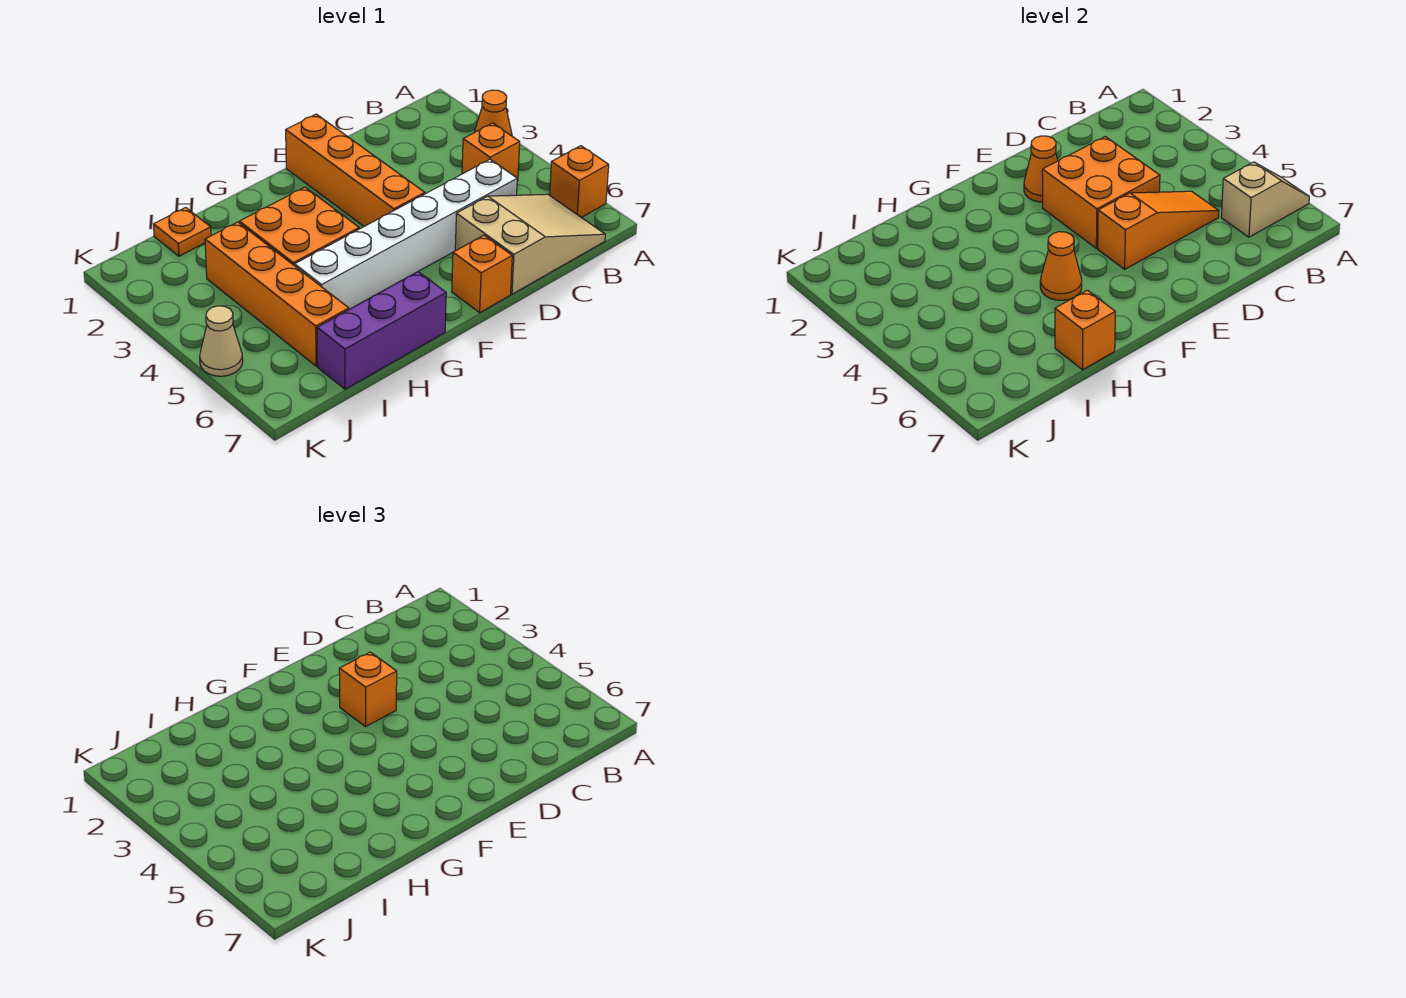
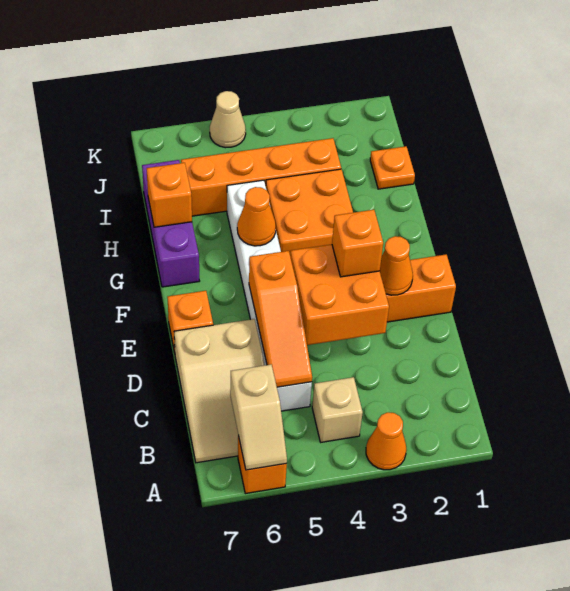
orange 1x1 brick [462,123,520,181] -> tan 1x1 brick [312,377,363,442]

